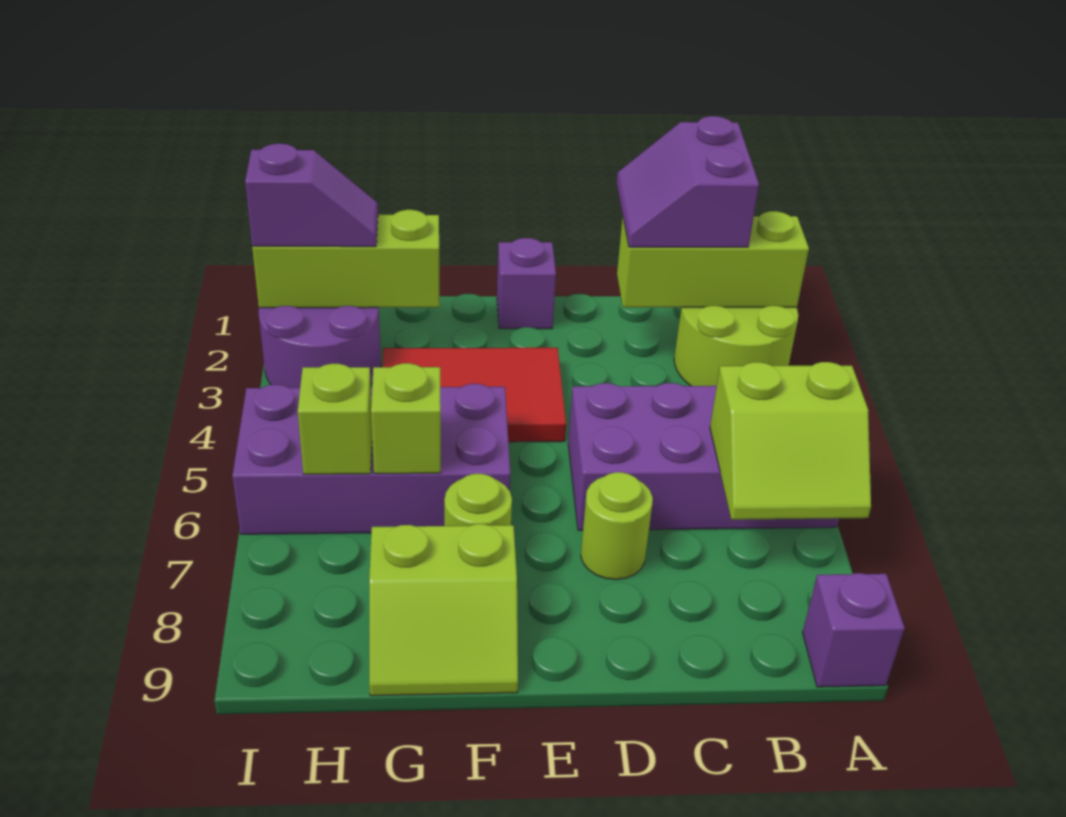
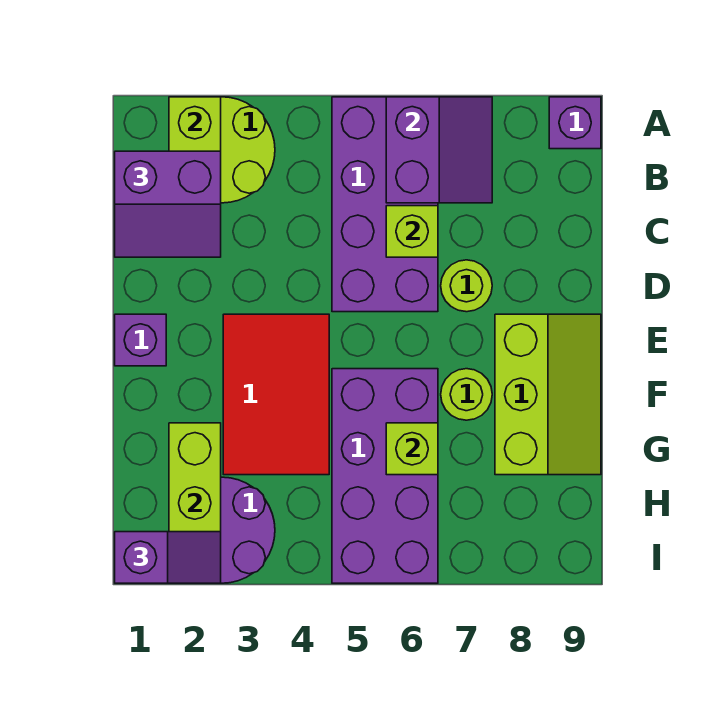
lime 2x2 slope [710,362,871,520] -> purple 2x2 slope [386,97,492,203]
lime 2x2 slope [369,524,518,696] -> lime 2x3 slope [495,314,601,475]
purple 1x2 slope [245,144,378,247] -> purple 1x2 slope turned to [115,532,221,583]
lime 1x1 brick [298,364,372,474] -> lime 1x1 brick moved to [386,206,438,257]

